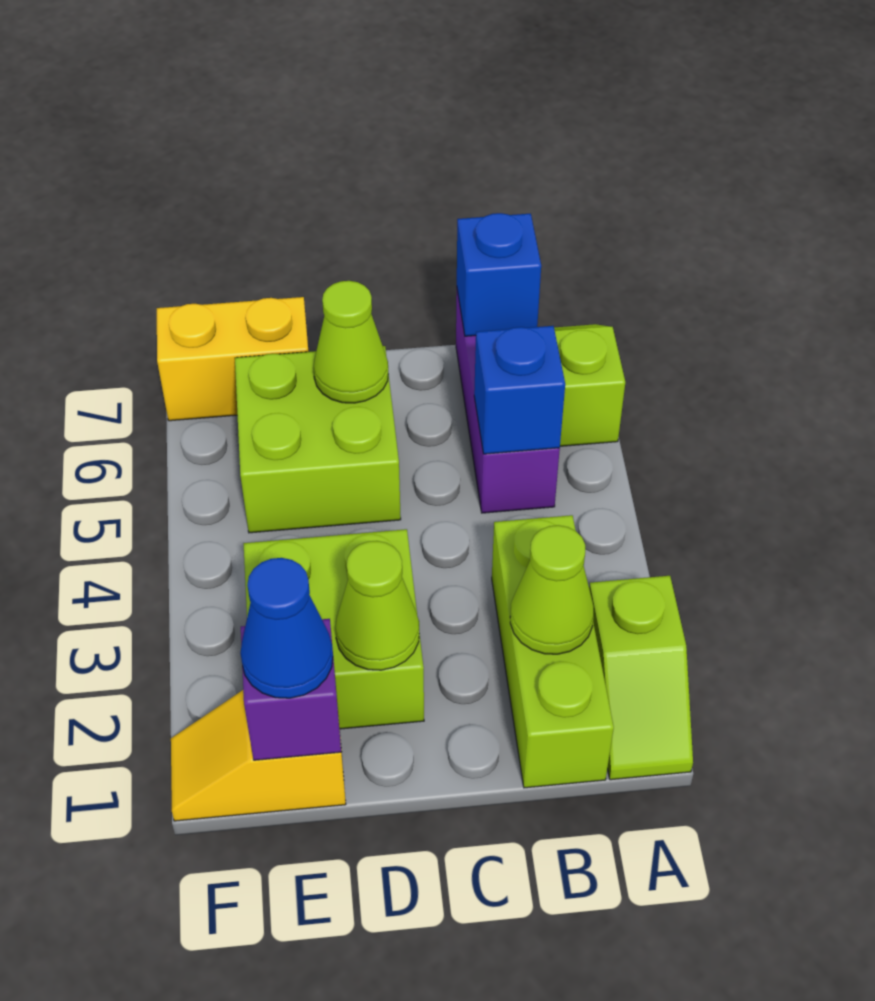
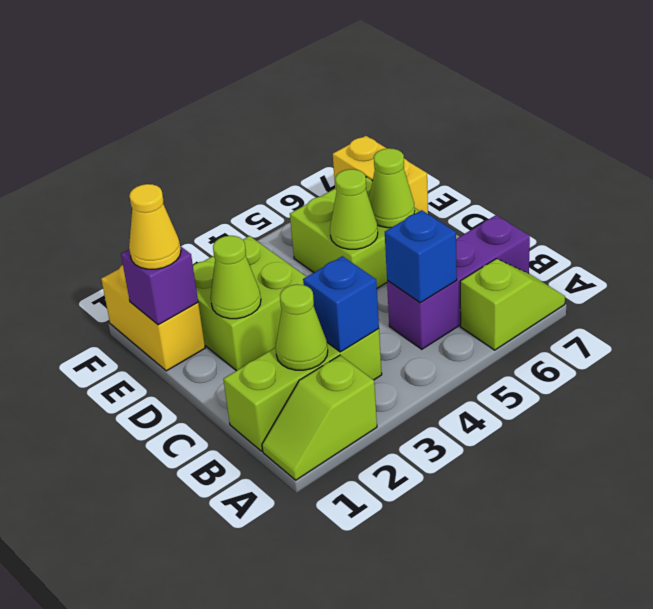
blue 1x1 brick [457,213,541,336] -> blue 1x1 brick moved to [303,256,379,352]
none -> lime 1x1 cone [330,169,378,249]
yellow 1x2 slope [171,690,346,821] -> yellow 1x2 brick [101,265,205,371]
blue 1x1 cone [240,558,333,698] -> yellow 1x1 cone [129,184,181,269]

